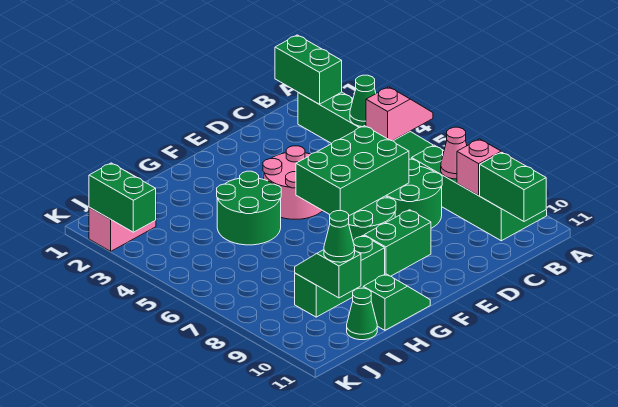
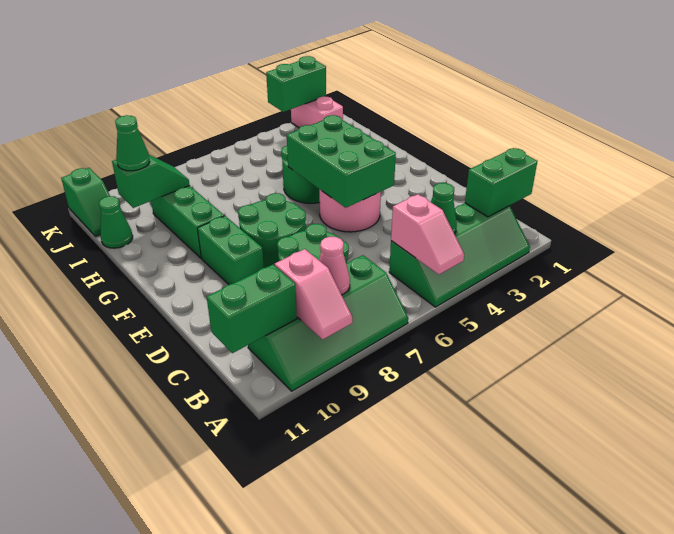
green 2x3 brick [296,126,409,216] -> green 2x3 brick moved to [287,115,396,208]
green 1x2 slope [363,274,430,330] -> green 1x2 slope moved to [61,168,110,236]

